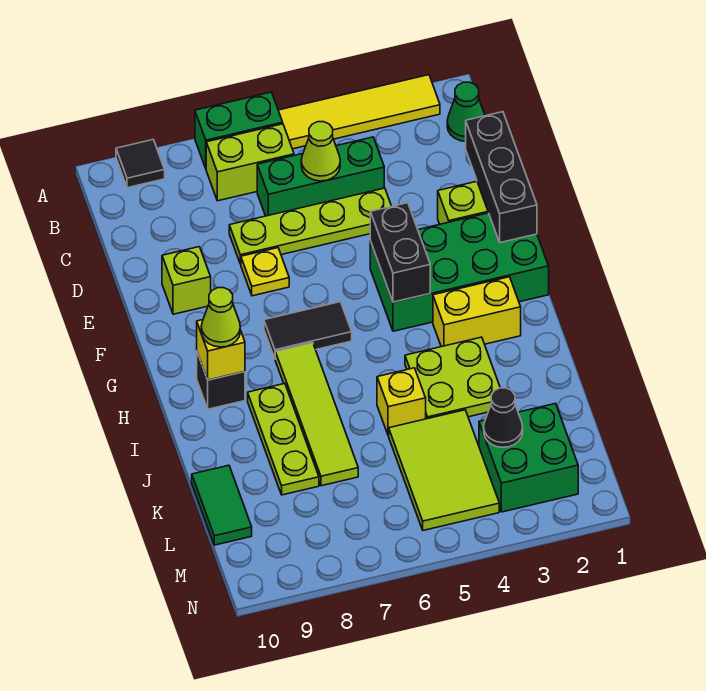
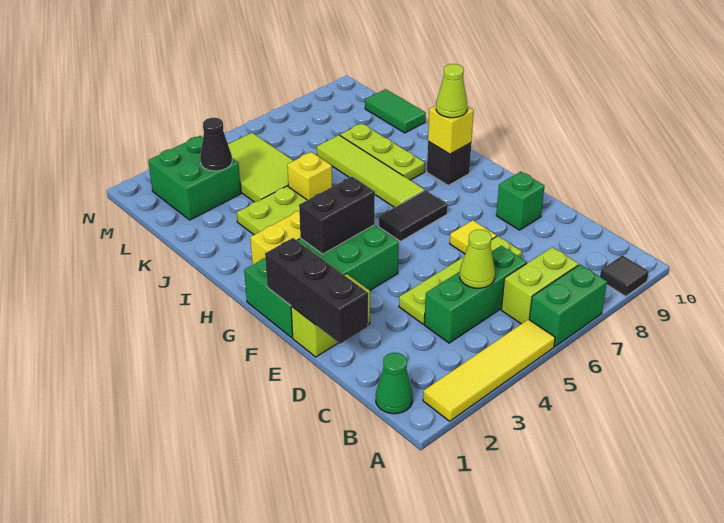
yellow 1x1 plate [241,248,289,296] -> yellow 1x1 tile [450,220,496,254]
lime 1x1 brick [162,247,211,314] -> green 1x1 brick [496,172,545,230]
black 1x2 brick [370,203,430,302] -> black 1x2 brick turned to [299,177,375,254]

